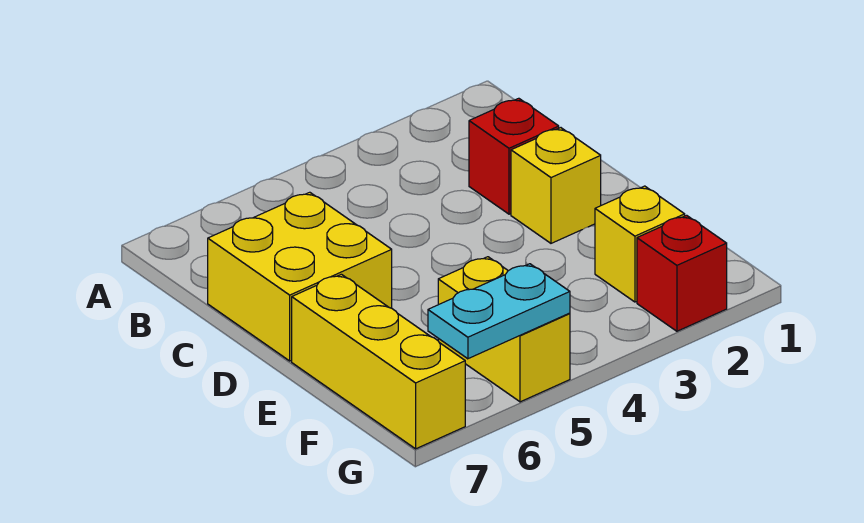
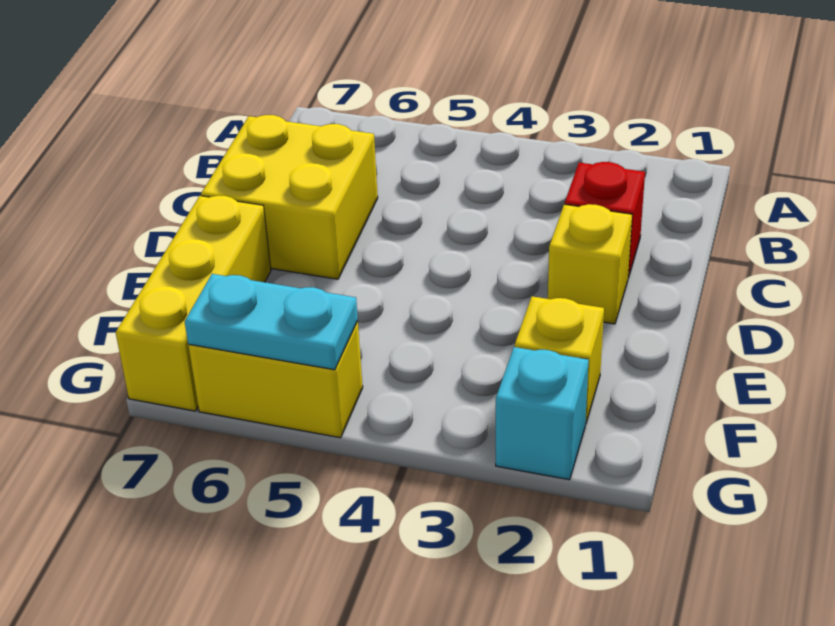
yellow 1x2 brick [438,257,570,402] -> yellow 1x2 brick turned to [188,321,363,438]
red 1x1 brick [637,215,727,331] -> cyan 1x1 brick [496,347,589,480]

